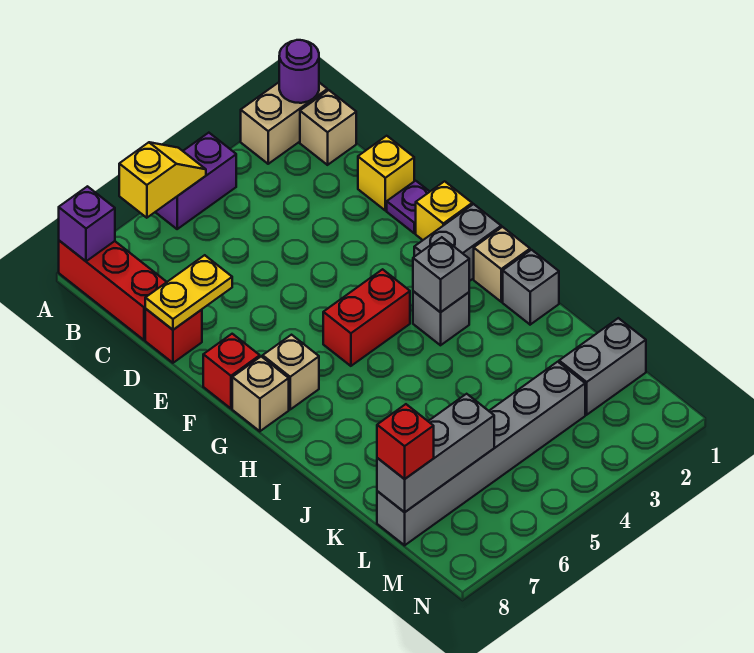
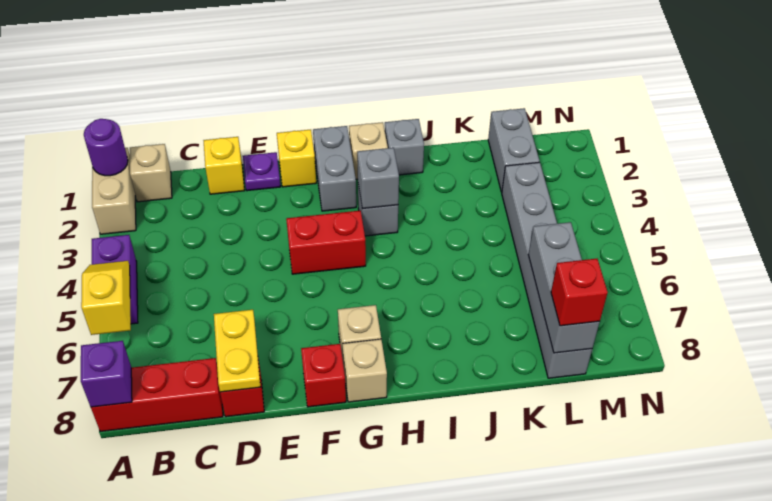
red 1x2 brick [323,269,410,366] -> red 1x2 brick turned to [286,211,366,274]

